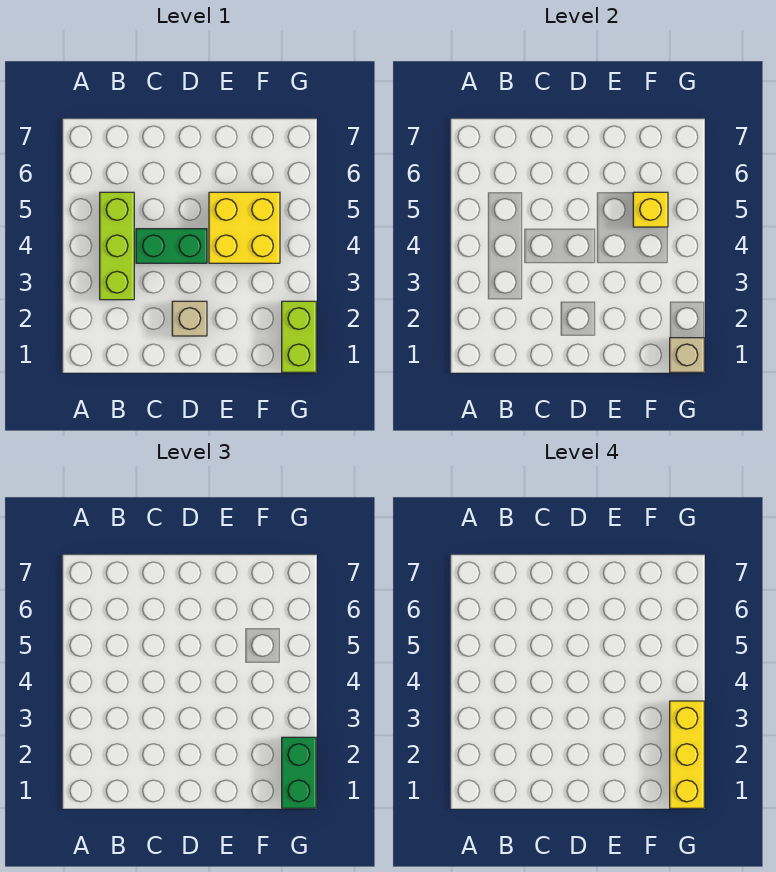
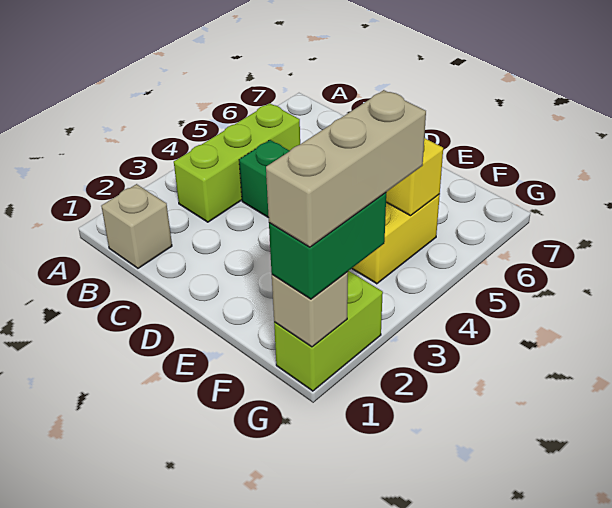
tan 1x1 brick [172,301,207,336] -> tan 1x1 brick moved to [101,184,172,268]
yellow 1x3 brick [670,701,704,808] -> tan 1x3 brick [266,90,426,247]

